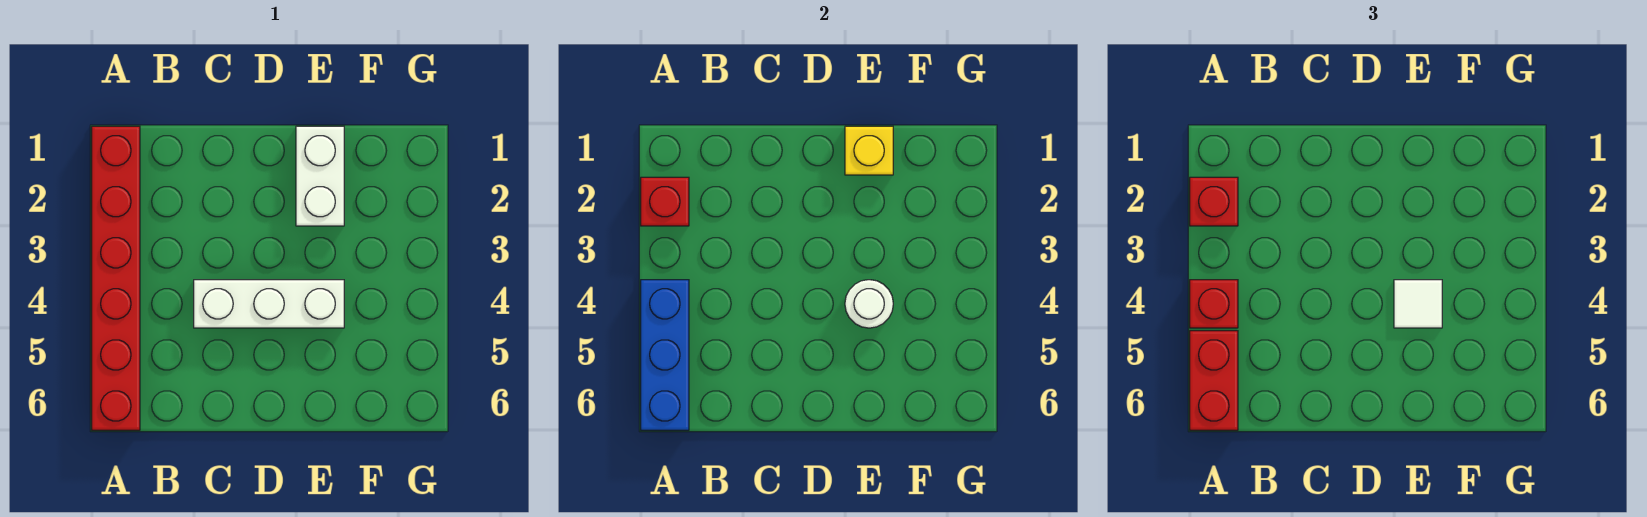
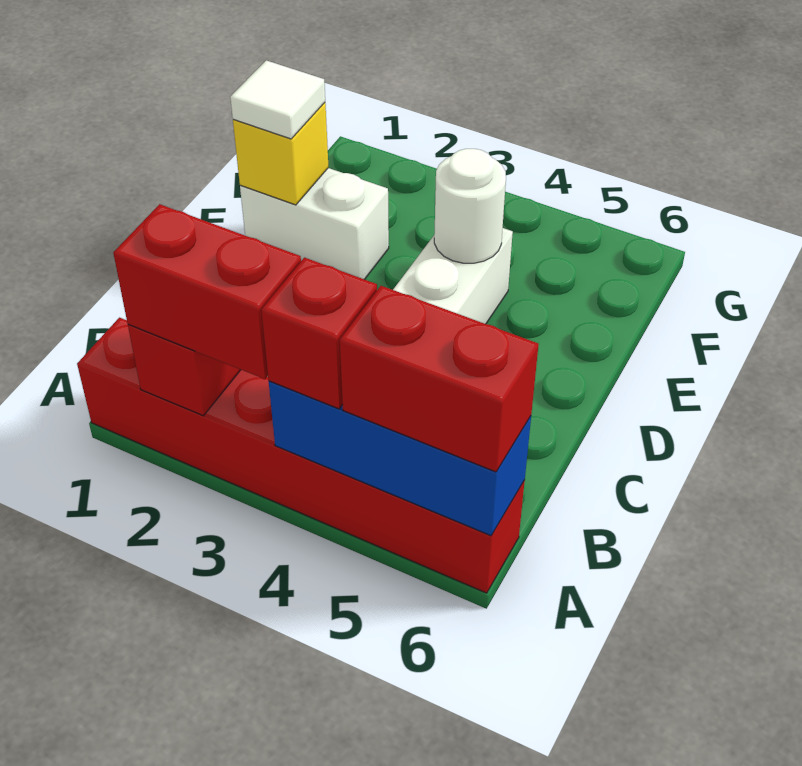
red 1x1 brick [1190,177,1238,226] -> red 1x2 brick [113,204,301,379]
white 1x1 tile [1394,280,1442,328] -> white 1x1 tile moved to [230,60,325,139]

